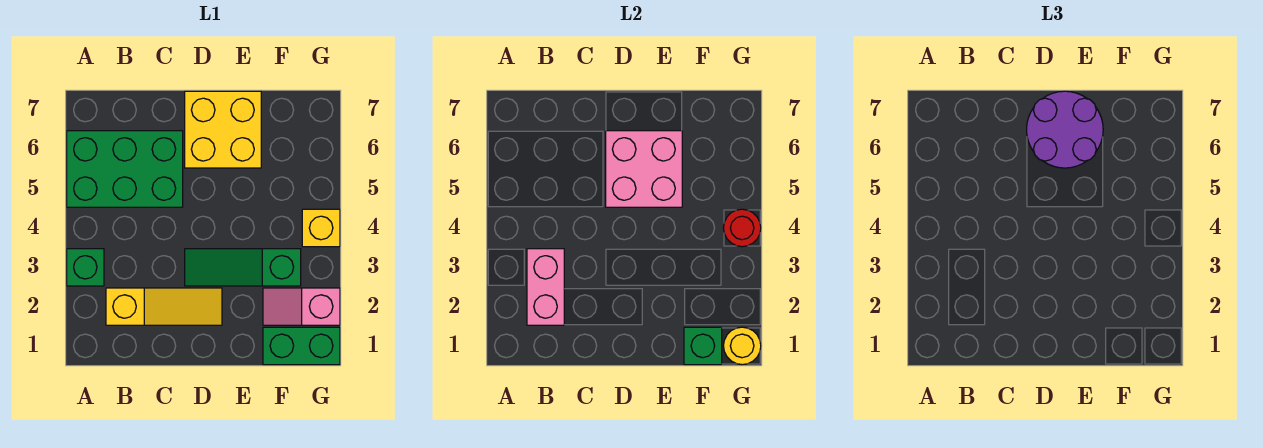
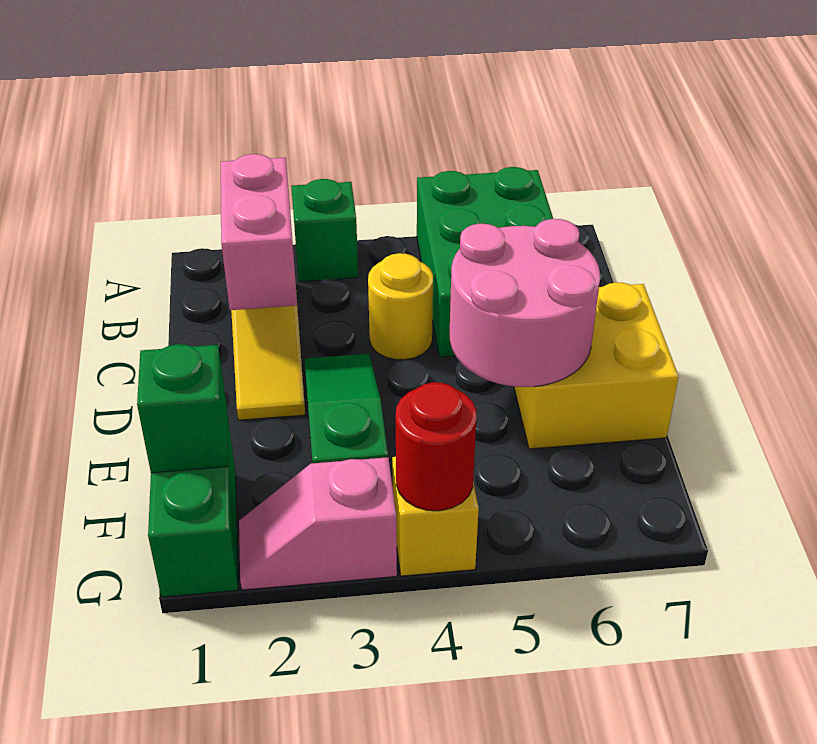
pink 1x2 brick [527,249,564,325] -> pink 1x2 brick turned to [221,154,297,310]
pink 2x2 brick [606,131,682,207] -> pink 2x2 round brick [449,219,600,387]
purple 2x2 round brick [1027,91,1103,168] -> none
pink 1x2 slope [263,288,340,325] -> pink 1x2 slope turned to [239,457,397,590]
yellow 1x1 round brick [724,327,761,365] -> yellow 1x1 round brick moved to [368,253,433,360]

